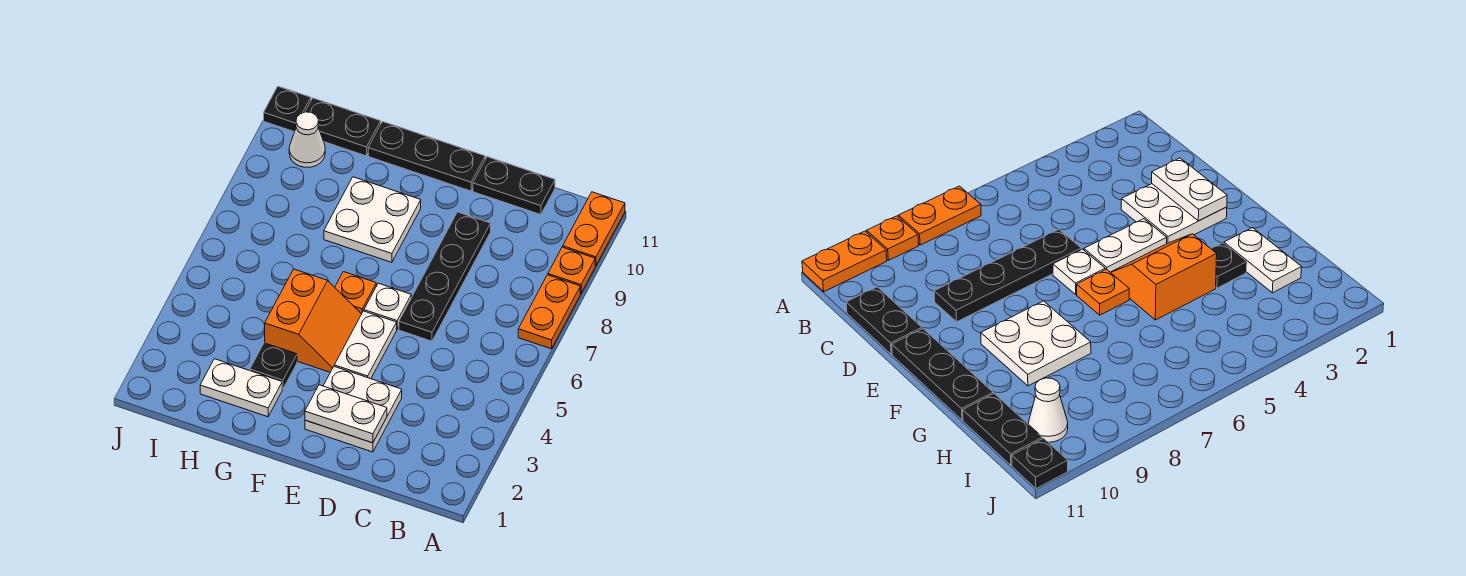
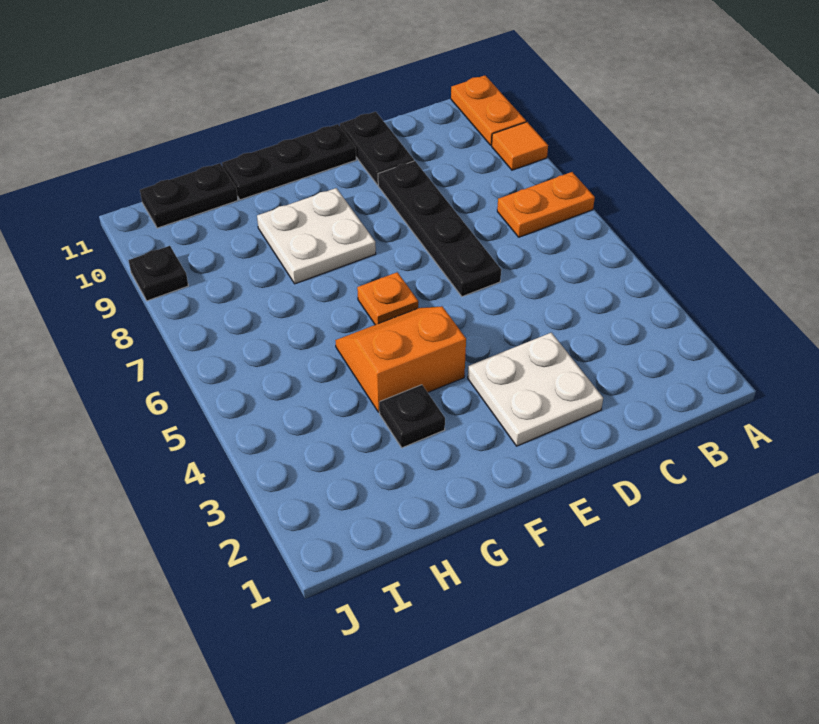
orange 1x2 plate [518,275,580,349] -> orange 1x2 plate turned to [497,172,595,237]
orange 1x1 plate [548,247,595,293] -> orange 1x1 tile [492,122,548,170]
black 1x2 plate [473,157,555,215] -> black 1x2 plate turned to [340,112,414,185]
white 1x2 plate [305,385,387,443] -> none
white 1x2 plate [334,311,397,379] -> none
white 1x1 plate [364,283,411,329] -> none
orange 2x2 slope [265,269,361,372] -> orange 2x2 slope turned to [335,306,466,412]
white 1x2 plate [200,359,282,417] -> none
white 1x1 cone [289,112,325,167] -> none
black 1x1 plate [264,86,311,132] -> black 1x1 plate moved to [128,246,188,301]

